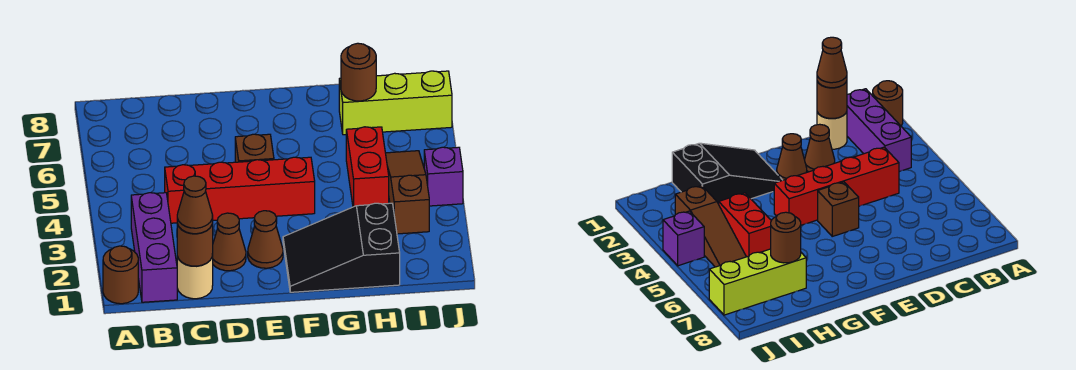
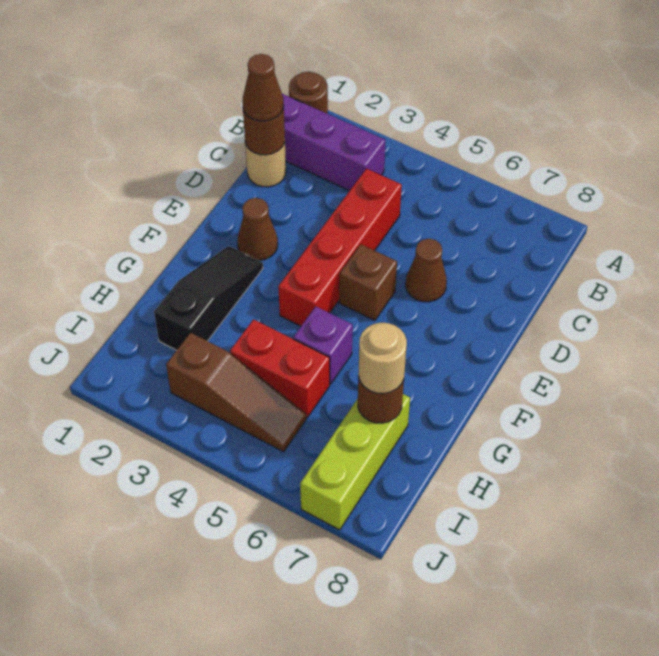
brown 1x1 cone [213,213,246,271] -> brown 1x1 cone moved to [406,239,447,302]
black 2x3 slope [283,203,400,292] -> black 1x3 slope [154,246,263,350]
none -> tan 1x1 round brick [358,323,407,394]
purple 1x1 brick [424,147,463,206] -> purple 1x1 brick moved to [293,306,353,384]

